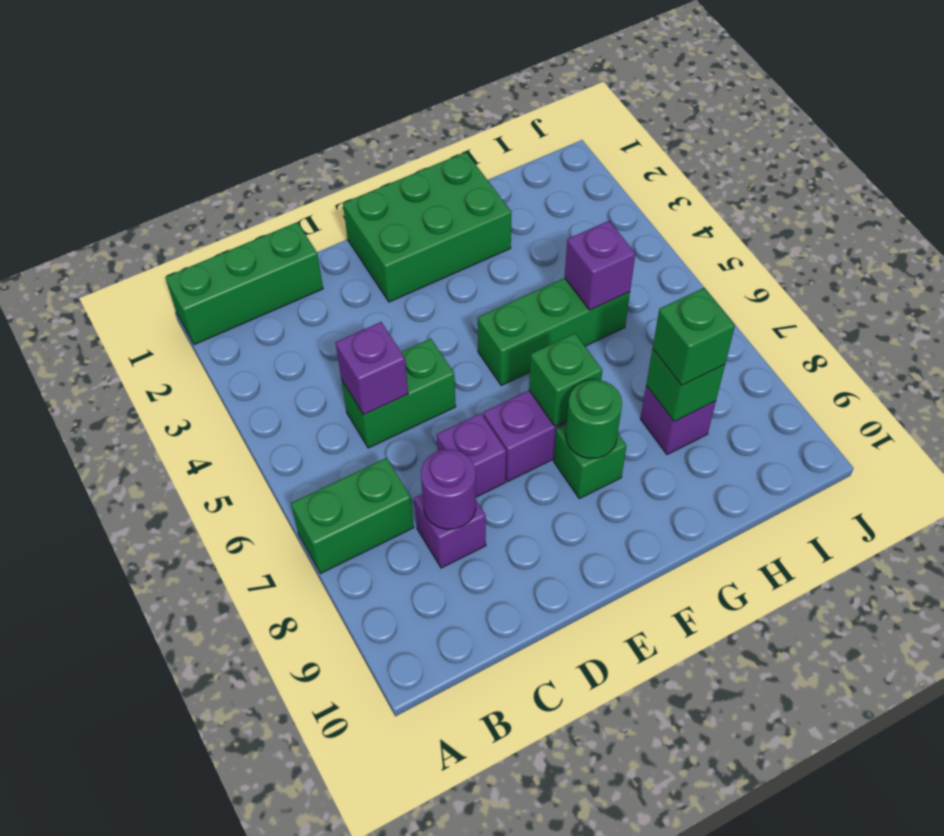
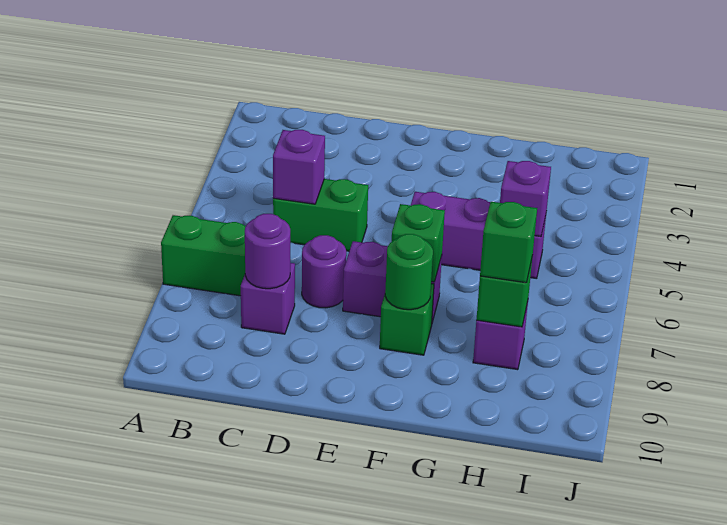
green 1x3 brick [165,222,323,345] -> none
purple 1x1 brick [437,413,506,497] -> purple 1x1 round brick [302,235,346,308]
green 2x3 brick [343,152,511,302] -> none
green 1x3 brick [478,278,630,385] -> purple 1x3 brick [411,192,547,279]

